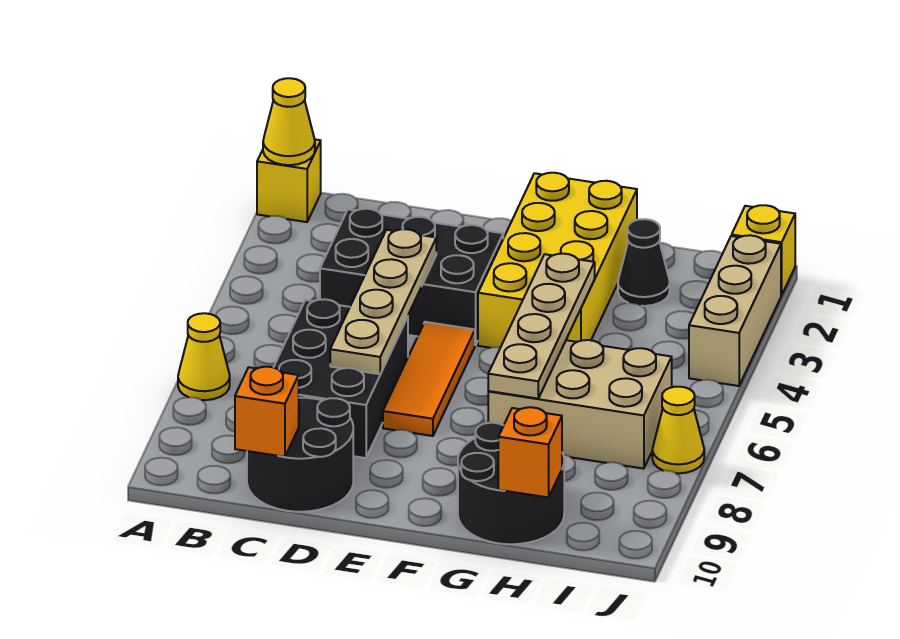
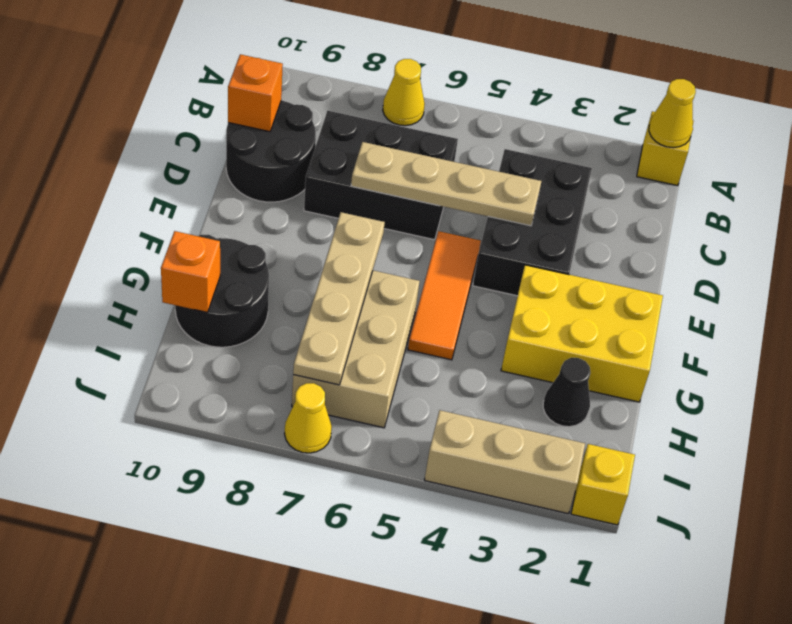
orange 1x3 tile [383,322,475,436] -> orange 1x3 tile turned to [408,231,481,360]
yellow 2x4 brick [478,173,637,348] -> yellow 2x3 brick [501,265,663,402]
tan 1x4 plate [488,254,595,399] -> tan 1x4 plate turned to [293,212,385,385]

